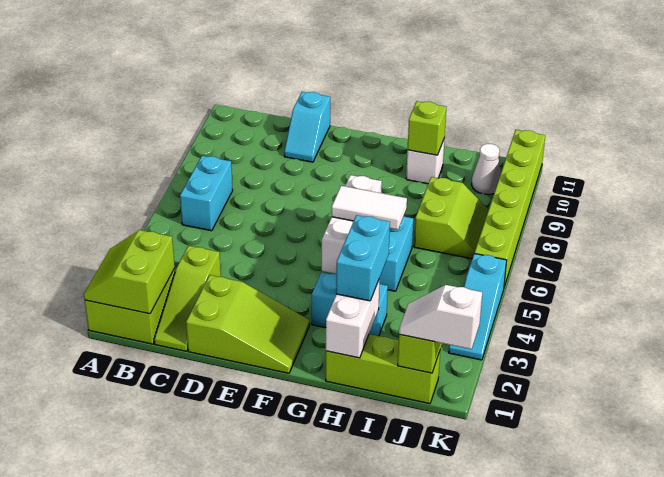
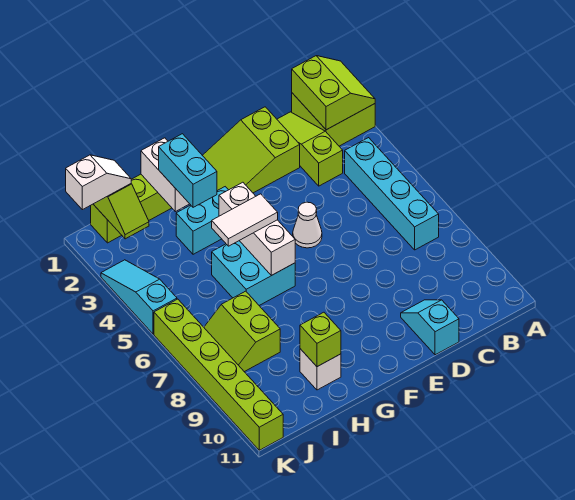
cyan 1x2 brick [180,156,233,231] -> cyan 1x4 brick [345,138,439,250]
white 1x1 cone [472,144,501,195] -> white 1x1 cone moved to [293,202,322,248]

